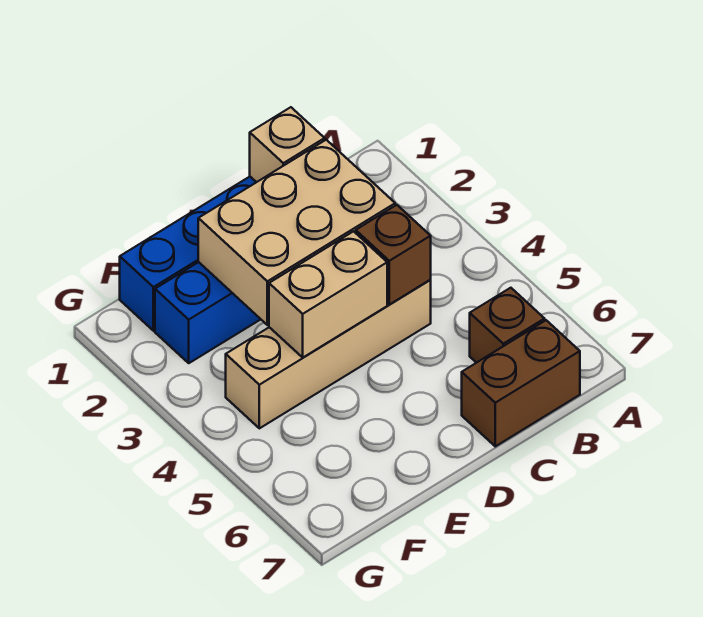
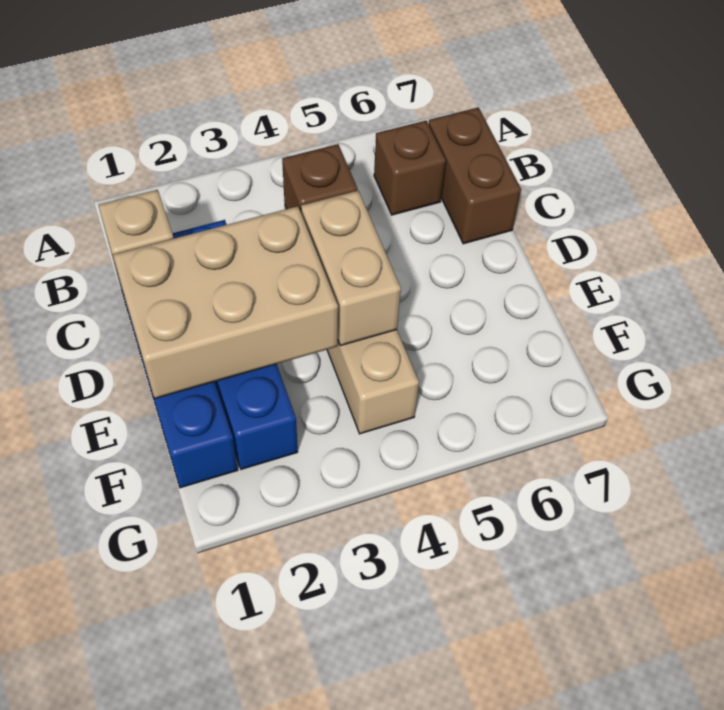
tan 2x3 brick [198,140,395,325] -> tan 2x3 brick turned to [113,206,338,399]

